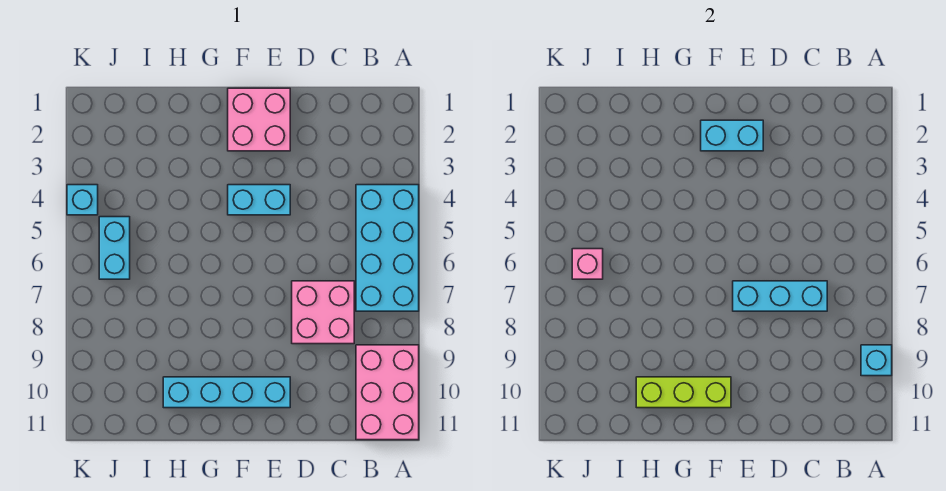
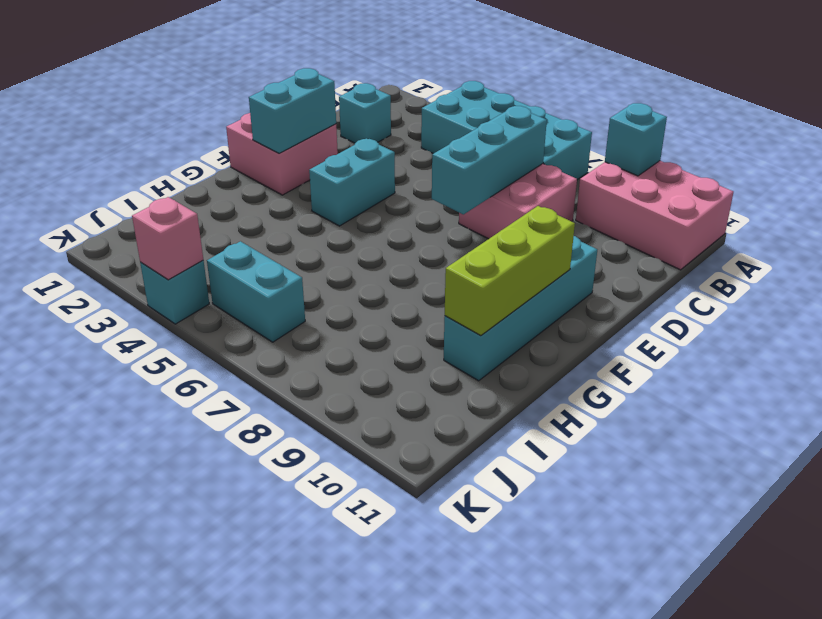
none -> cyan 1x1 brick [339,83,391,143]
pink 1x1 brick [572,249,603,279] -> pink 1x1 brick moved to [132,197,203,280]

